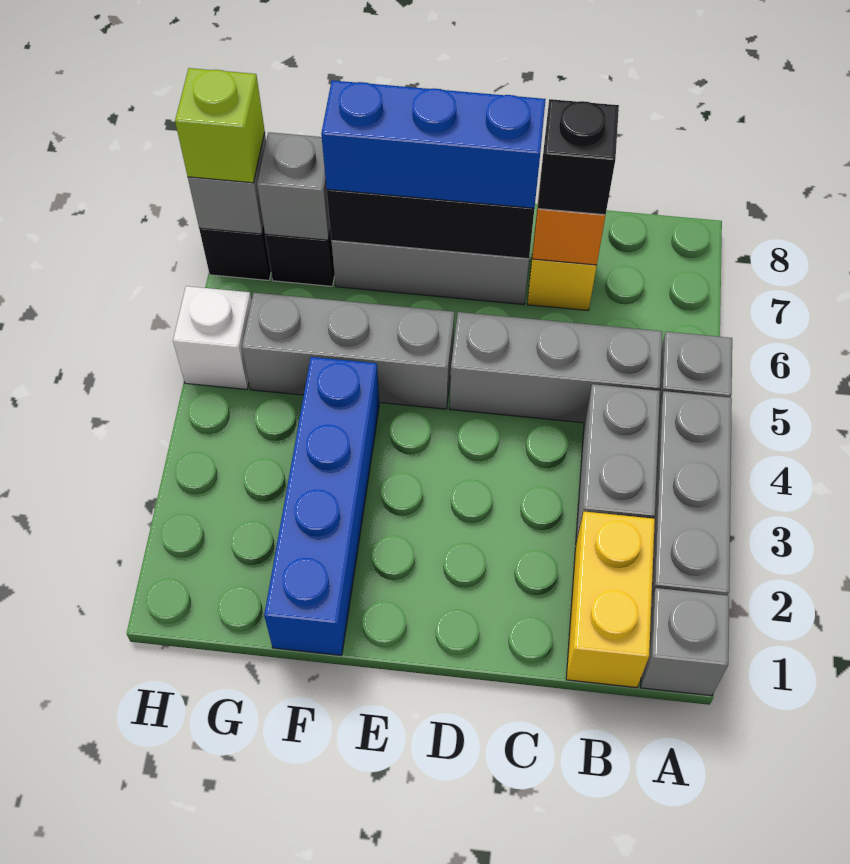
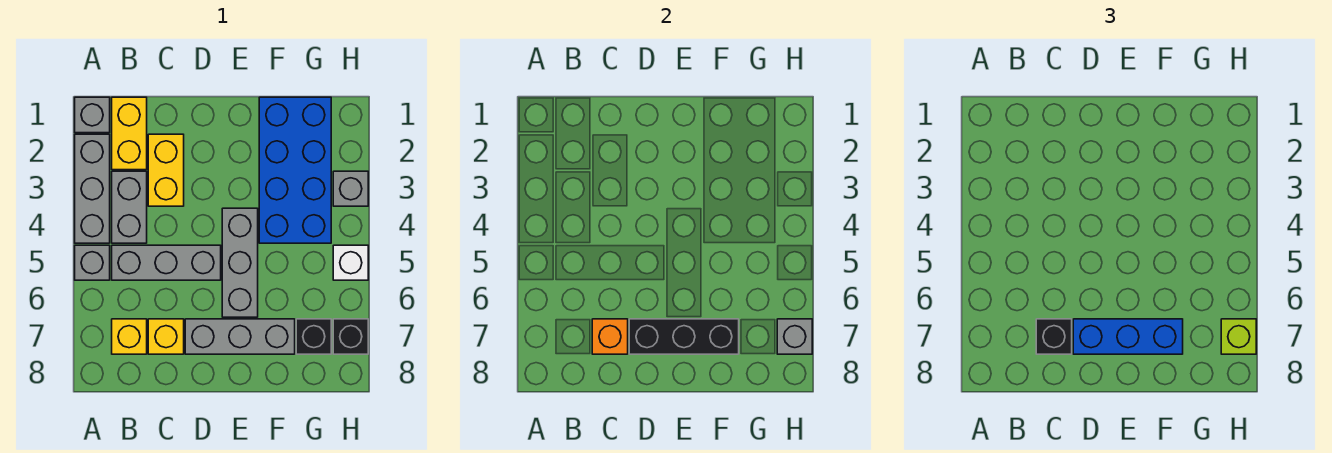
none -> yellow 1x1 brick [112,319,147,354]
none -> yellow 1x2 brick [148,134,184,206]
grey 1x3 brick [242,292,454,409] -> grey 1x3 brick turned to [222,208,258,317]
blue 1x4 brick [264,357,379,656] -> blue 2x4 brick [259,97,331,243]
grey 1x1 brick [257,132,330,240] -> grey 1x1 brick moved to [333,171,368,206]

